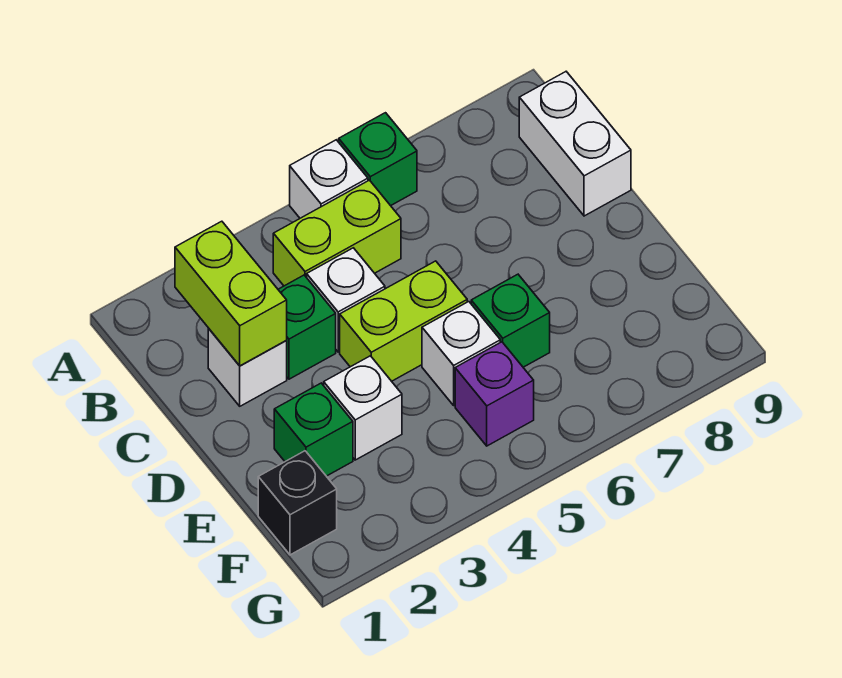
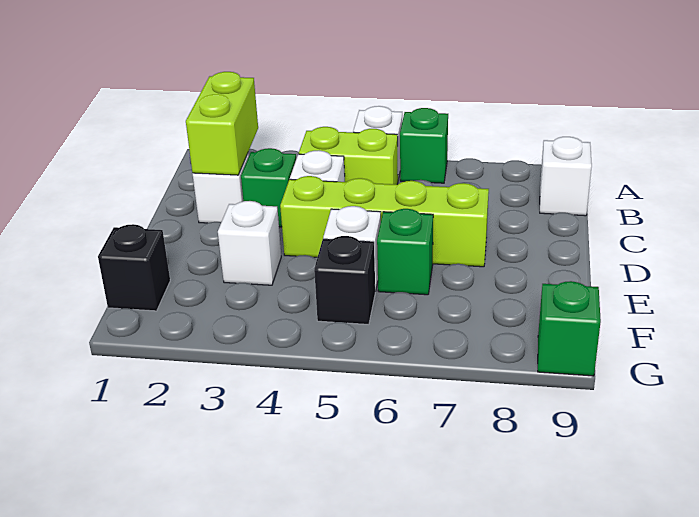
white 1x2 brick [519,72,631,216] -> white 1x1 brick [540,137,592,216]
lime 1x2 brick [340,261,467,381] -> lime 1x4 brick [280,176,489,267]
green 1x1 brick [274,383,353,476] -> green 1x1 brick moved to [538,281,601,376]
purple 1x1 brick [455,342,534,446] -> black 1x1 brick [314,236,375,324]

